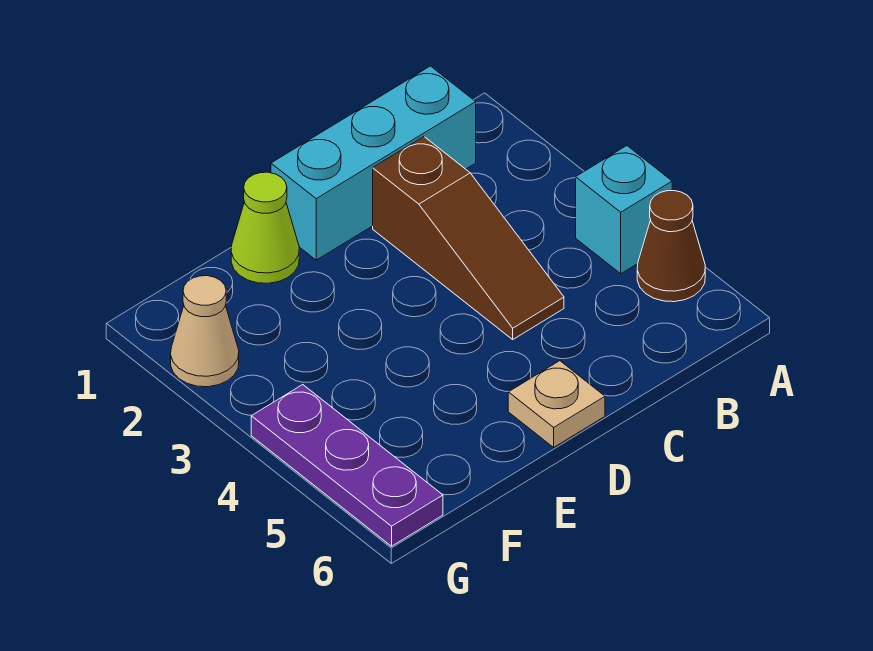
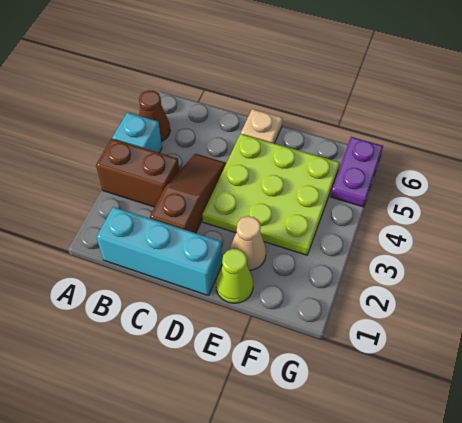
none -> brown 1x2 brick [96,139,179,207]
none -> lime 3x3 plate [202,134,340,255]
tan 1x1 cone [171,276,239,387] -> tan 1x1 cone moved to [230,216,266,270]
purple 1x3 plate [251,385,443,546] -> purple 1x2 plate [330,137,383,207]

